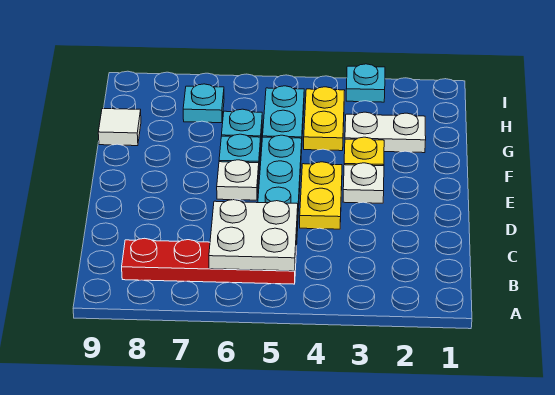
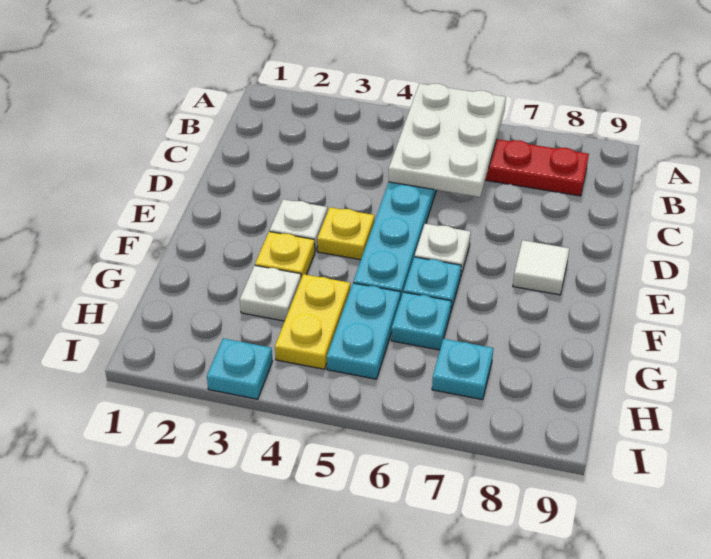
white 2x2 plate [209,200,298,271] -> white 2x3 plate [389,83,506,197]
yellow 1x2 plate [300,162,342,229] -> yellow 1x1 plate [317,207,375,260]
white 1x2 plate [345,112,426,153] -> white 1x1 plate [240,265,301,321]
white 1x1 tile [98,109,141,146] -> white 1x1 tile moved to [513,240,569,295]

